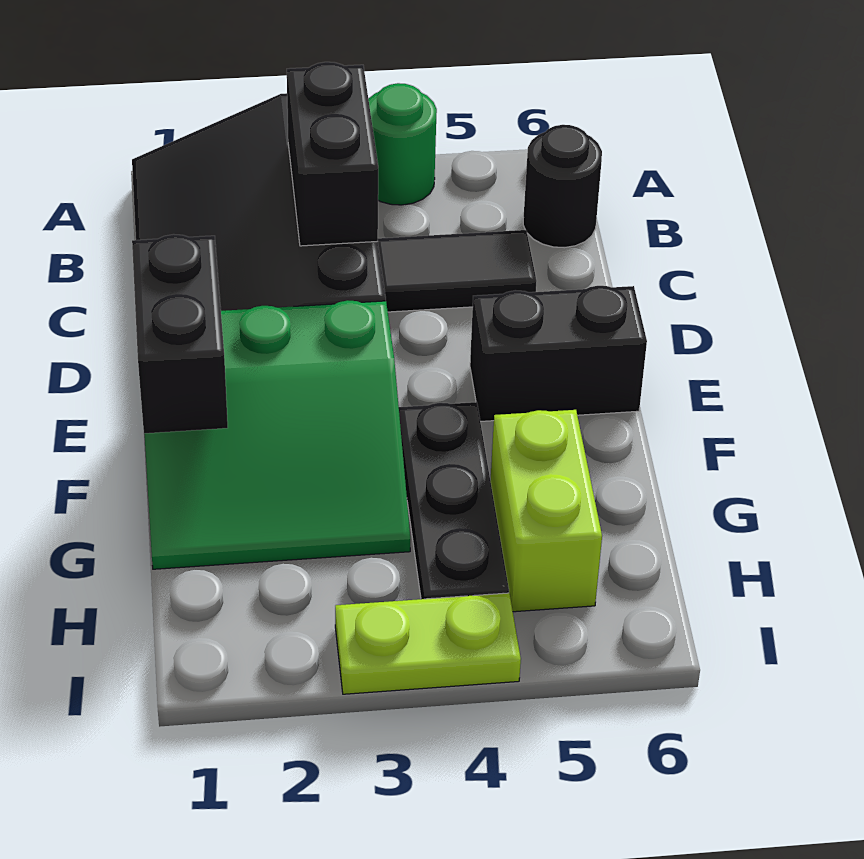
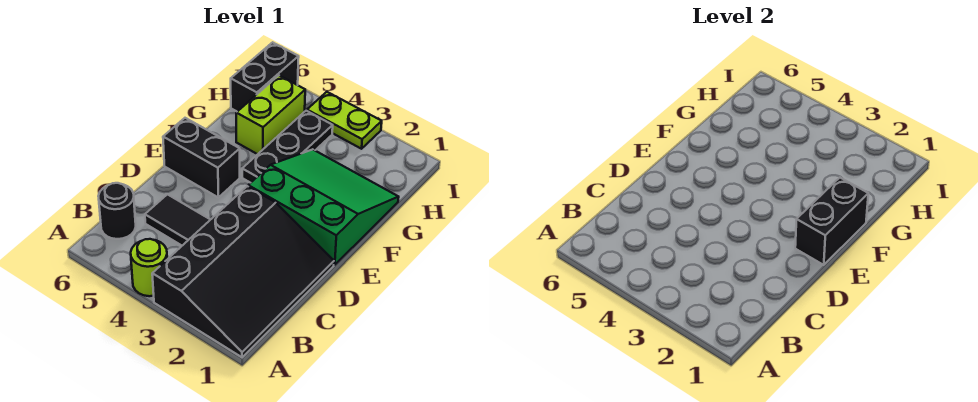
green 1x1 round brick [368,83,437,205] -> lime 1x1 round brick [131,239,167,296]
black 1x2 brick [287,62,378,246] -> black 1x2 brick moved to [231,42,299,112]

